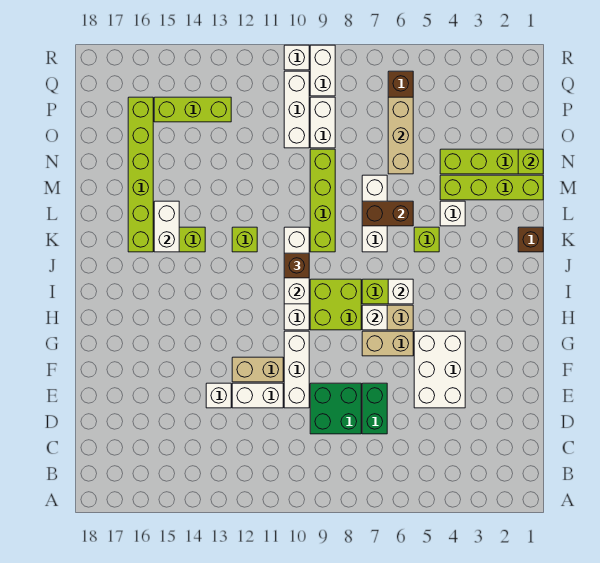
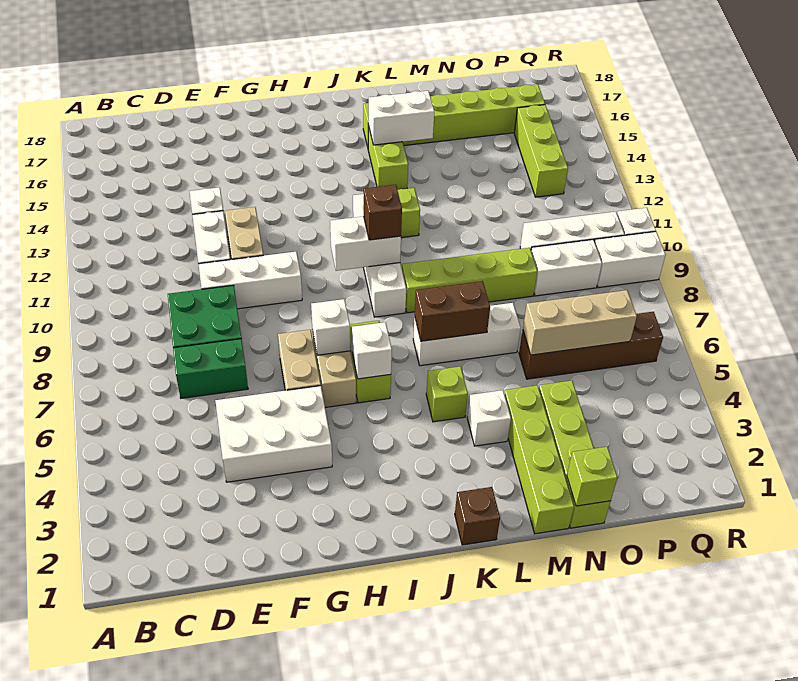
lime 2x2 brick [310,279,361,330] -> none
white 1x4 brick [284,227,309,330] -> white 1x4 brick turned to [353,194,406,317]
brown 1x2 brick [362,201,413,226] -> brown 1x2 brick turned to [415,281,490,341]

